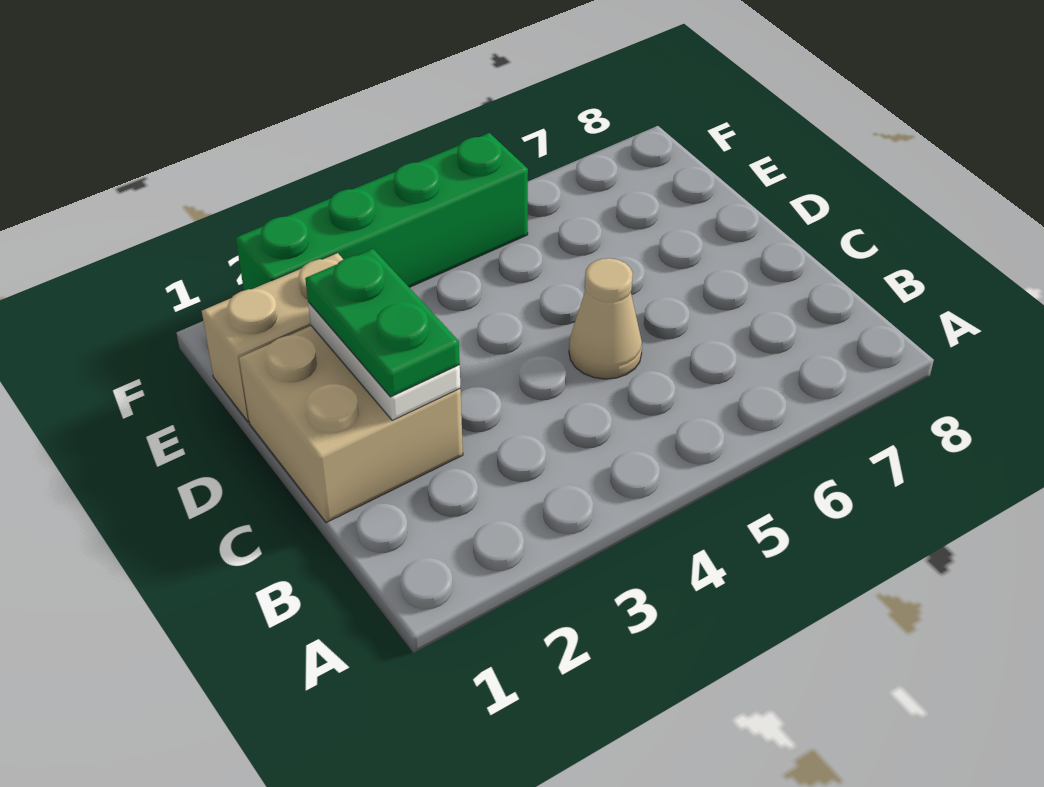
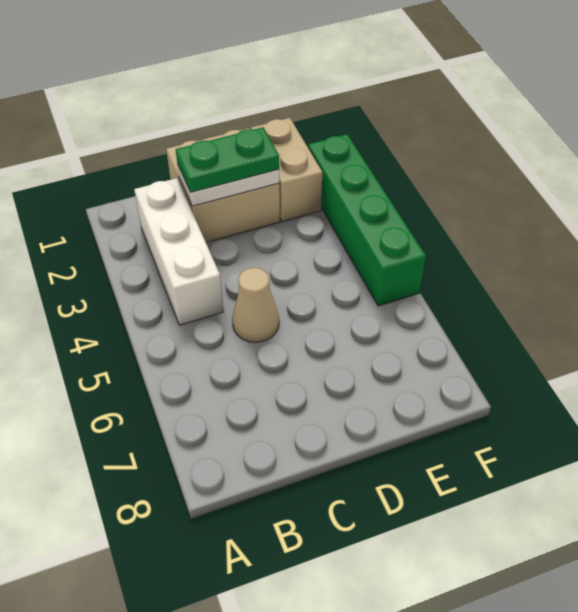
none -> white 1x3 brick [134,178,224,325]

